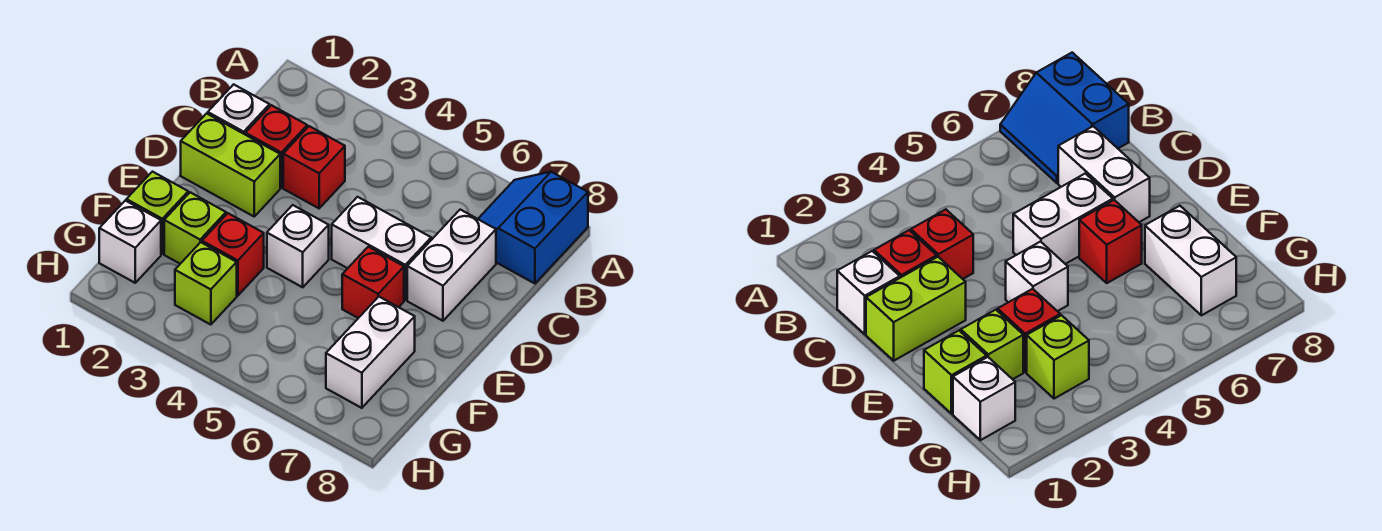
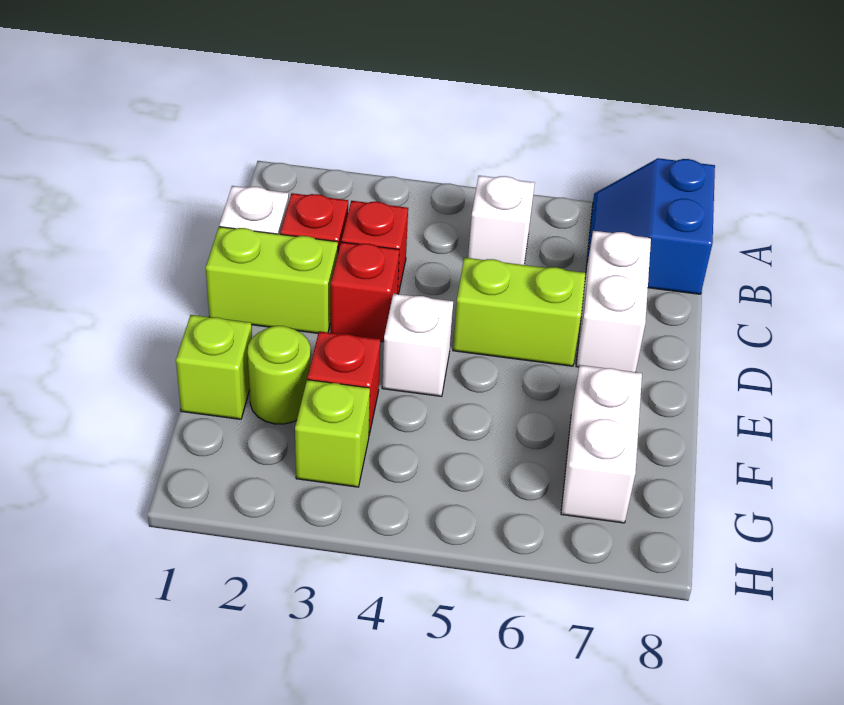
white 1x2 brick [332,197,431,300] -> lime 1x2 brick [453,258,586,366]
red 1x1 brick [342,247,404,318] -> red 1x1 brick moved to [331,242,399,342]
lime 1x1 brick [164,192,226,264] -> lime 1x1 round brick [248,326,311,424]
white 1x1 brick [99,201,161,283] -> white 1x1 brick moved to [468,176,535,265]

